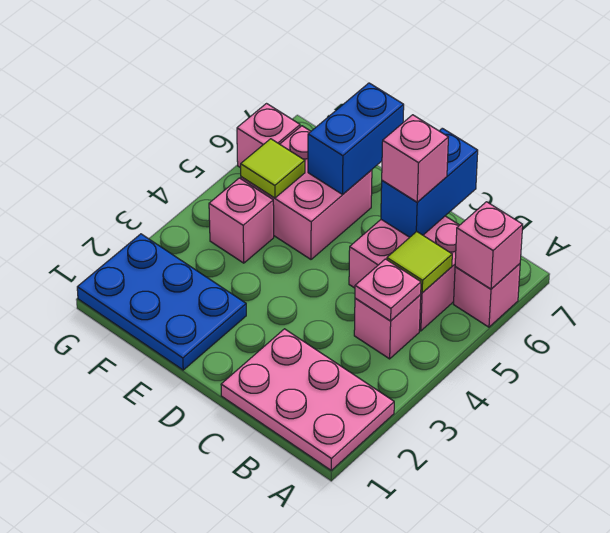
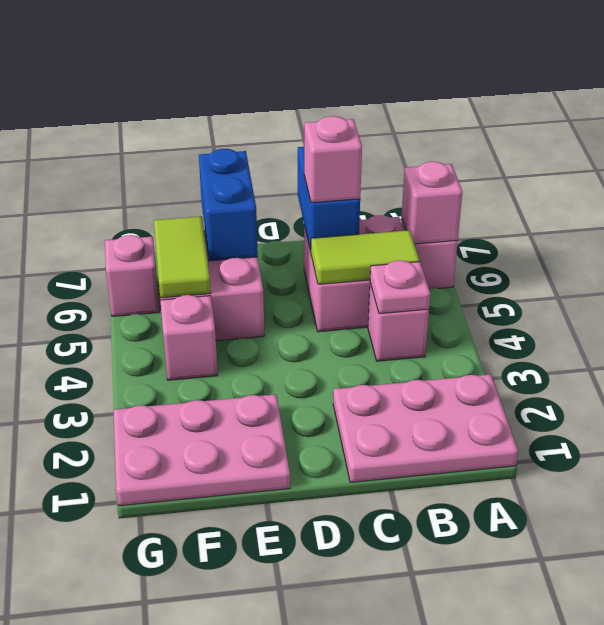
lime 1x1 tile [387,232,452,293] -> lime 1x2 tile [311,230,420,284]
blue 2x3 plate [77,234,246,370] -> pink 2x3 plate [113,394,290,506]
lime 1x1 tile [241,139,305,198] -> lime 1x2 tile [154,216,211,298]

